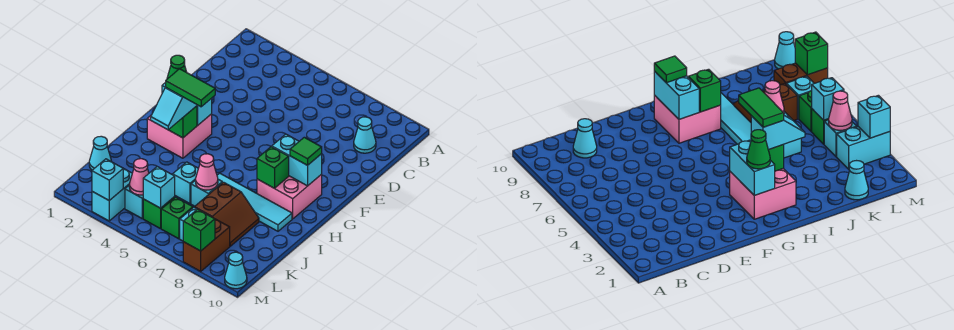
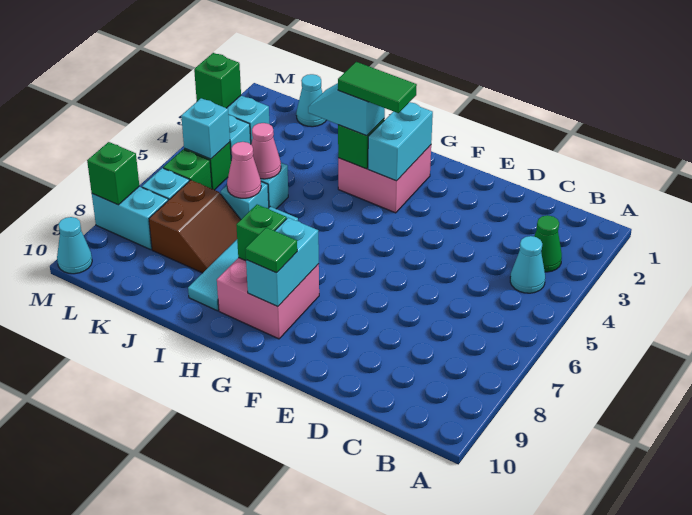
cyan 1x1 cone [354,117,376,153] -> cyan 1x1 cone moved to [510,236,545,293]
green 1x1 cone [167,55,186,79] -> green 1x1 cone moved to [534,215,562,272]
green 1x2 tile [166,69,215,107] -> green 1x2 tile turned to [338,62,417,113]
brown 2x2 slope [195,182,259,246] -> brown 2x2 slope turned to [149,180,241,273]
pink 1x1 cone [129,159,149,195] -> pink 1x1 cone moved to [251,123,281,179]
brown 1x2 brick [183,219,230,272] -> cyan 1x2 brick [92,187,168,250]
cyan 1x1 brick [92,159,123,200] -> green 1x1 brick [194,53,241,108]

